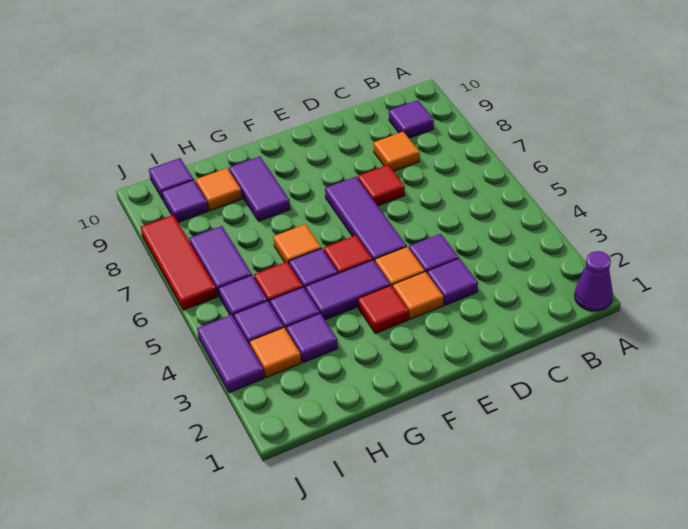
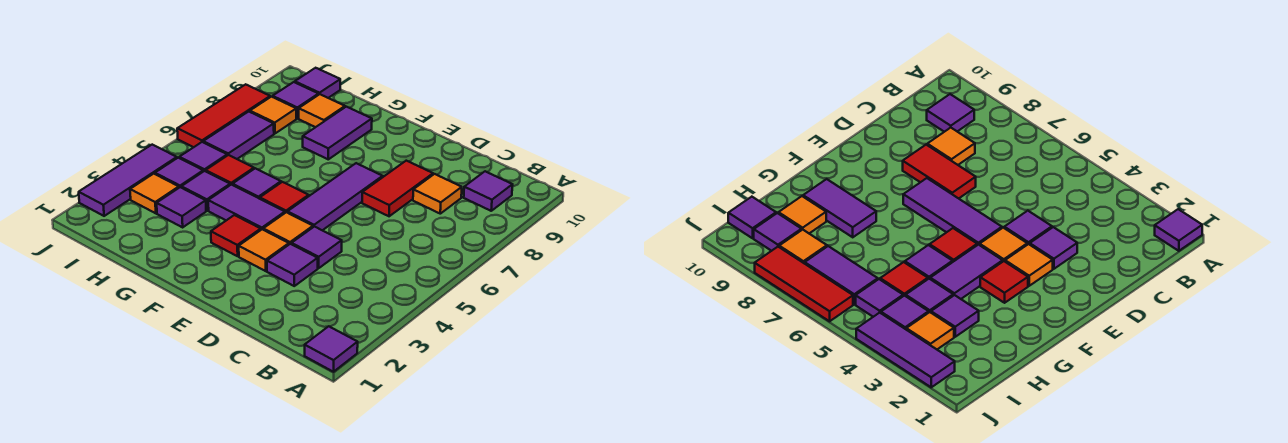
purple 1x1 cone [575,251,613,311] -> purple 1x1 tile [305,326,358,372]
red 1x1 tile [358,165,405,206] -> red 1x2 tile [362,161,433,216]
orange 1x1 tile [273,224,321,263] -> orange 1x1 tile moved to [250,97,296,134]
purple 1x2 tile [197,315,264,393] -> purple 1x3 tile [79,145,177,216]

